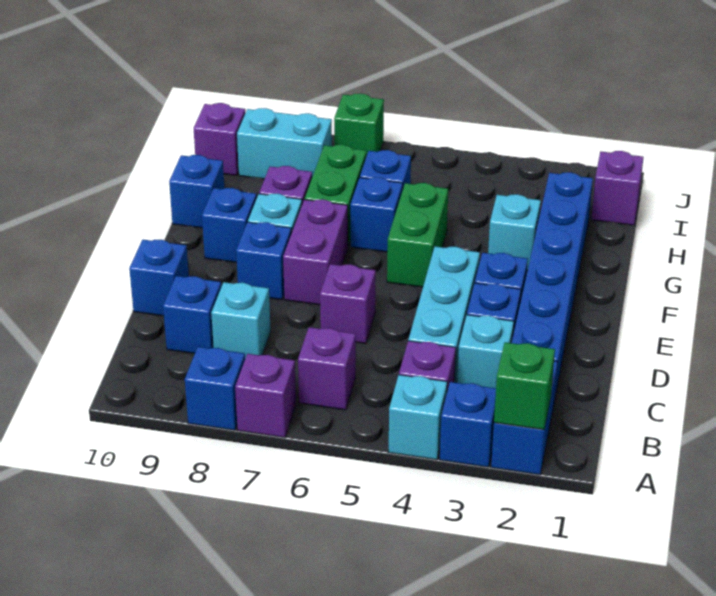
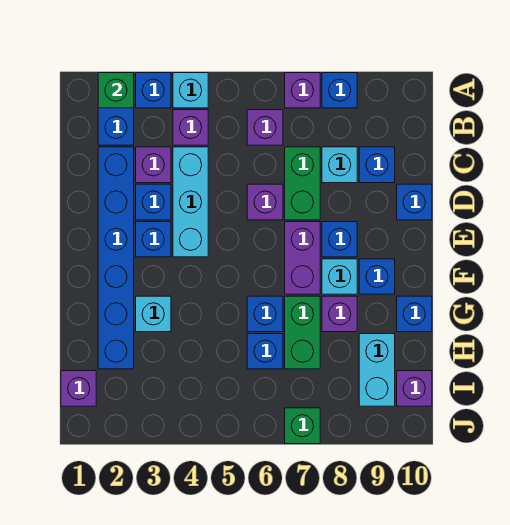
cyan 1x1 brick [457,315,514,388] -> purple 1x1 brick [136,147,171,183]
green 1x2 brick [387,183,448,287] -> green 1x2 brick moved to [285,147,320,220]
cyan 1x2 brick [237,108,332,179] -> cyan 1x2 brick turned to [359,334,395,406]

